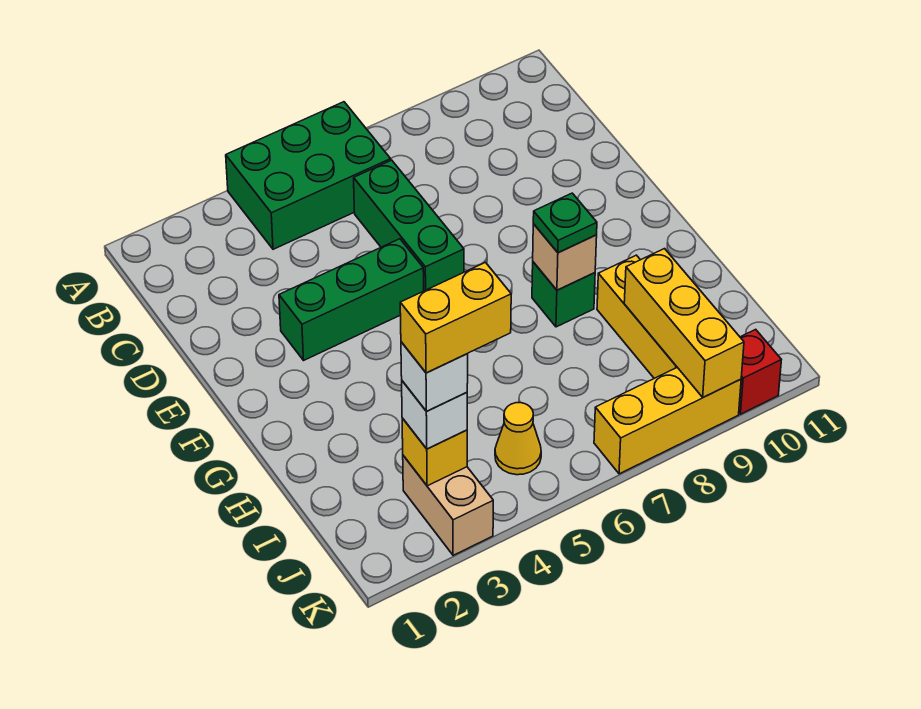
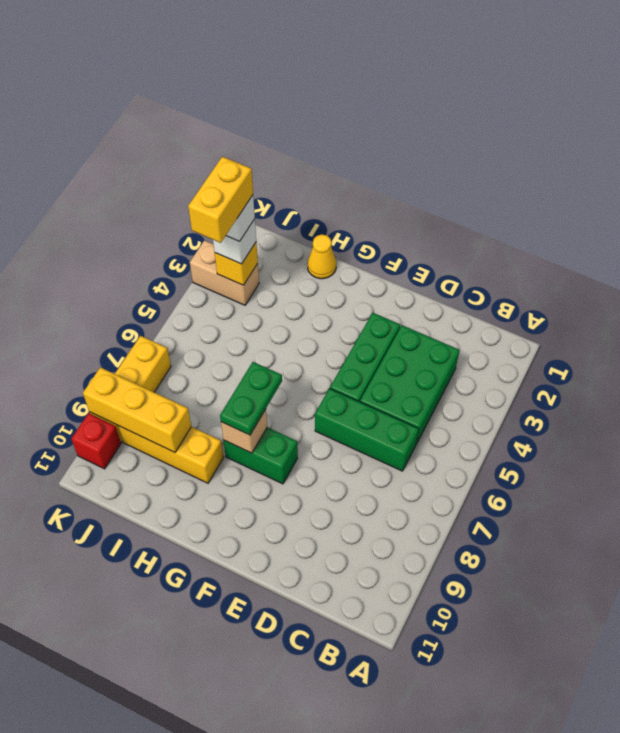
green 2x3 brick [226,102,391,249] -> green 2x3 brick moved to [360,325,459,444]
green 1x1 brick [532,262,595,327] -> green 1x2 brick [223,427,298,484]
green 1x1 plate [533,193,597,253] -> green 1x2 plate [220,362,282,435]
yellow 1x1 cone [495,403,541,475] -> yellow 1x1 cone moved to [308,234,336,279]

